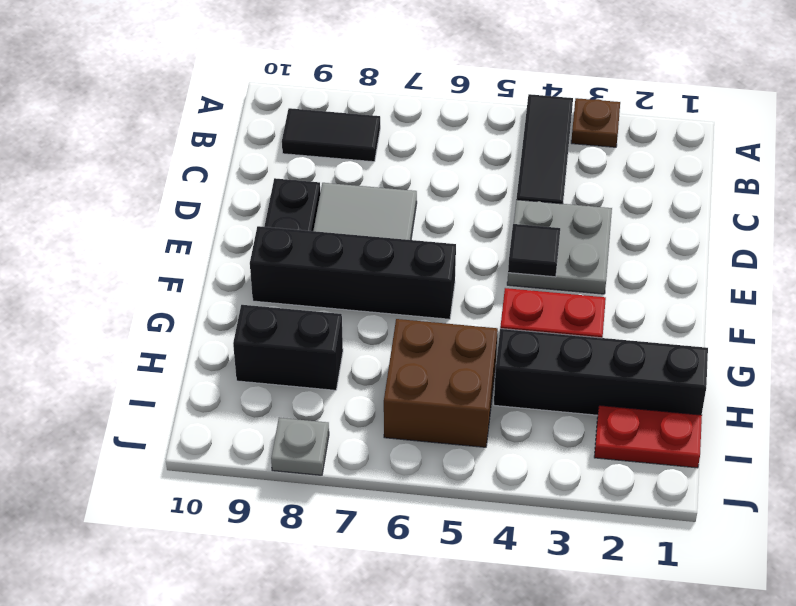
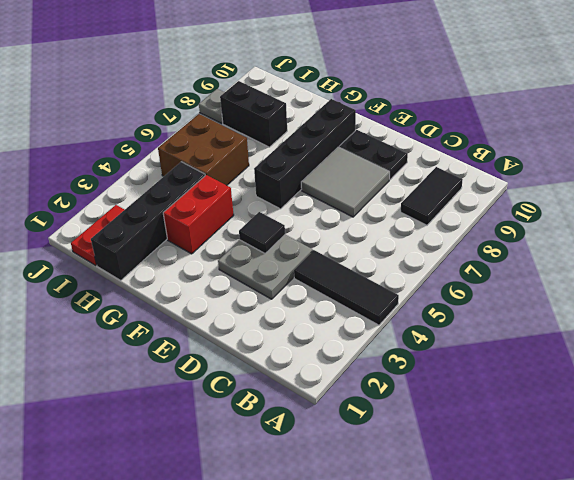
brown 1x1 plate [571,98,620,147] -> none
black 1x2 brick [233,305,343,390] -> black 1x2 brick turned to [220,81,287,147]

